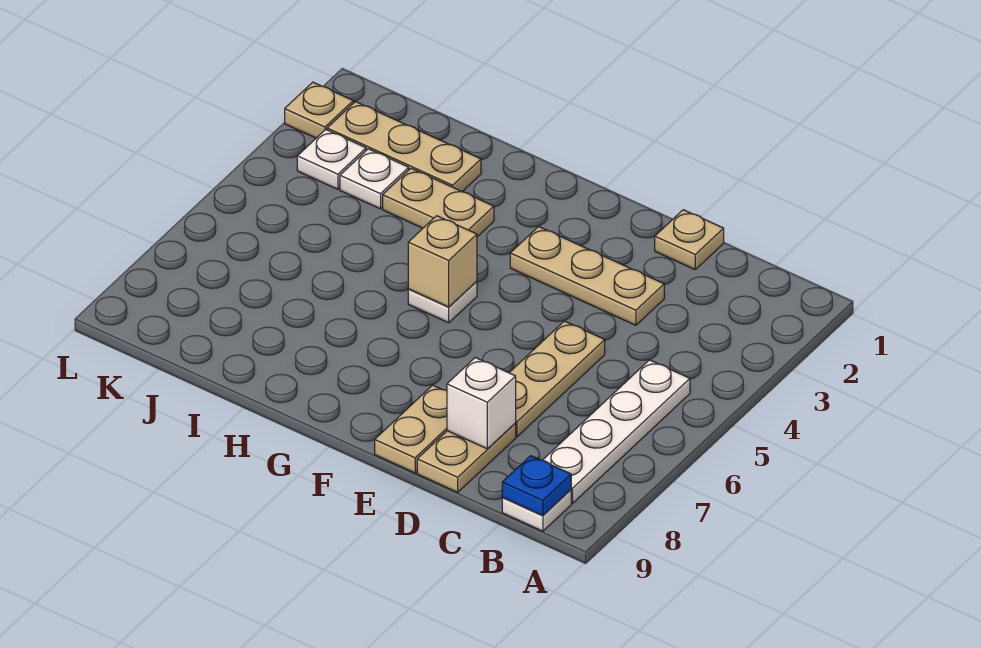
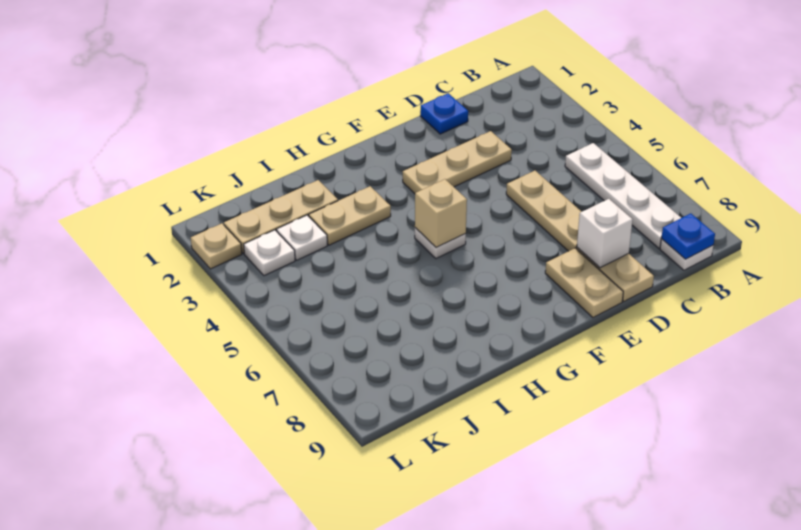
tan 1x1 plate [655,210,724,269] -> blue 1x1 plate [420,93,468,134]

